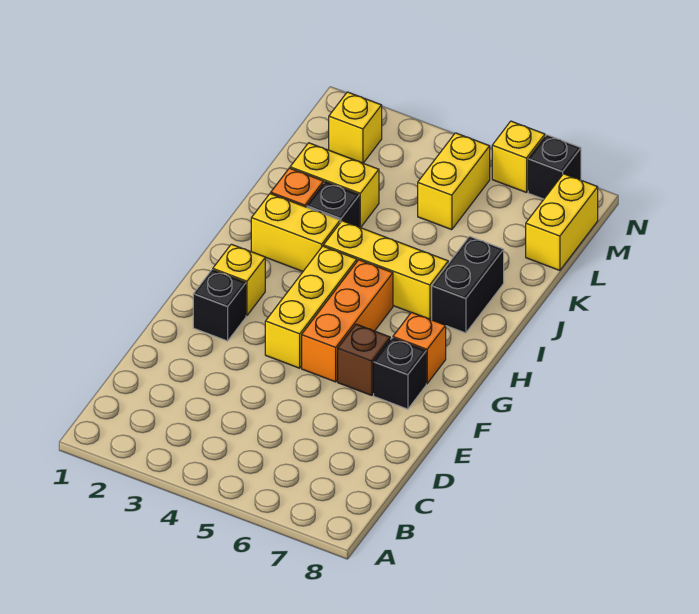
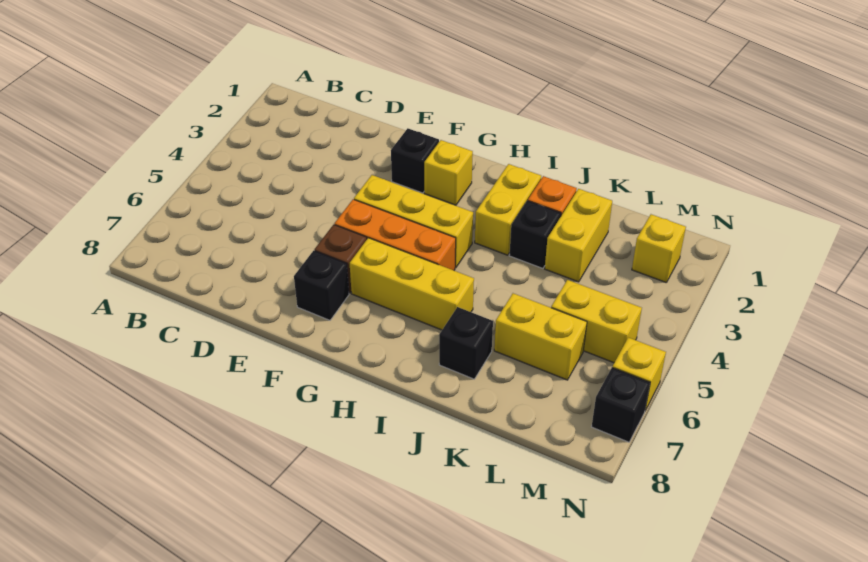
orange 1x1 brick [393,312,446,384] -> none
yellow 1x3 brick [324,221,448,319] -> yellow 1x3 brick turned to [350,238,474,330]
black 1x2 brick [432,236,504,333] -> black 1x1 brick [439,307,493,379]
yellow 1x2 brick [526,174,598,270] -> yellow 1x2 brick moved to [494,293,587,380]

